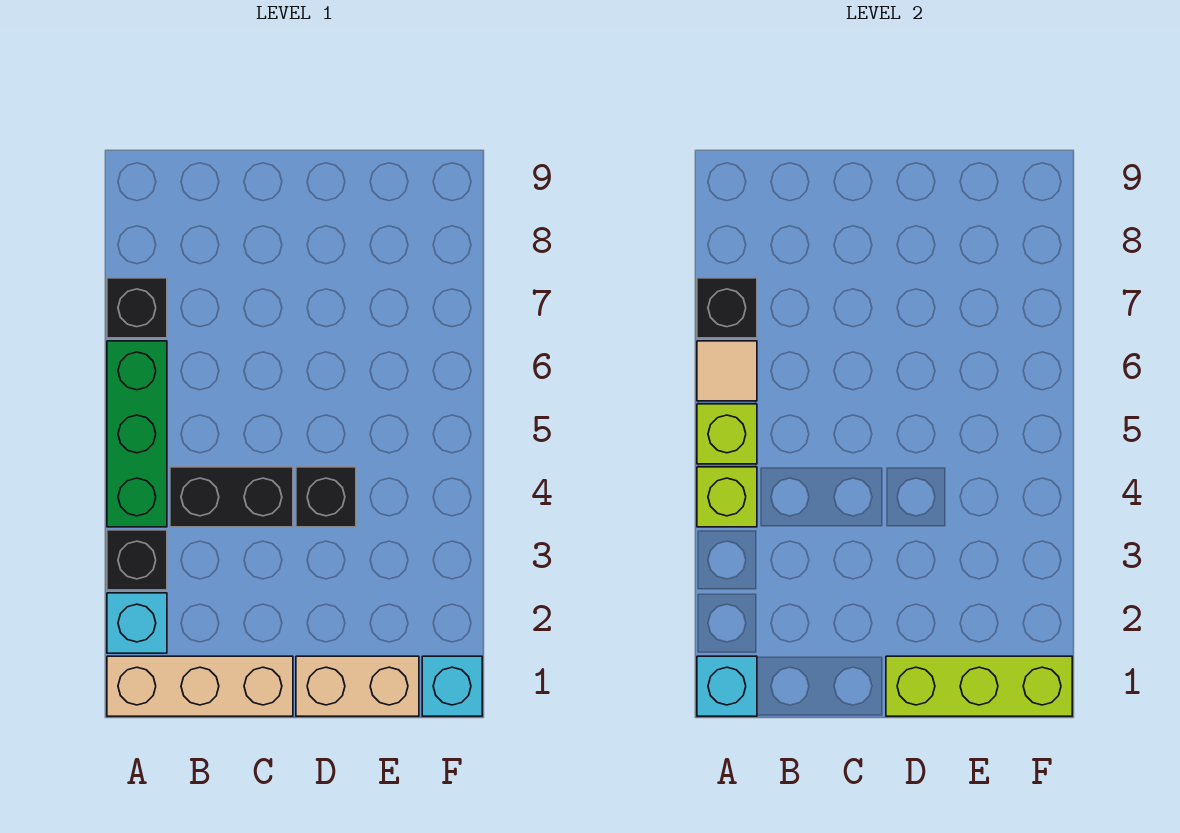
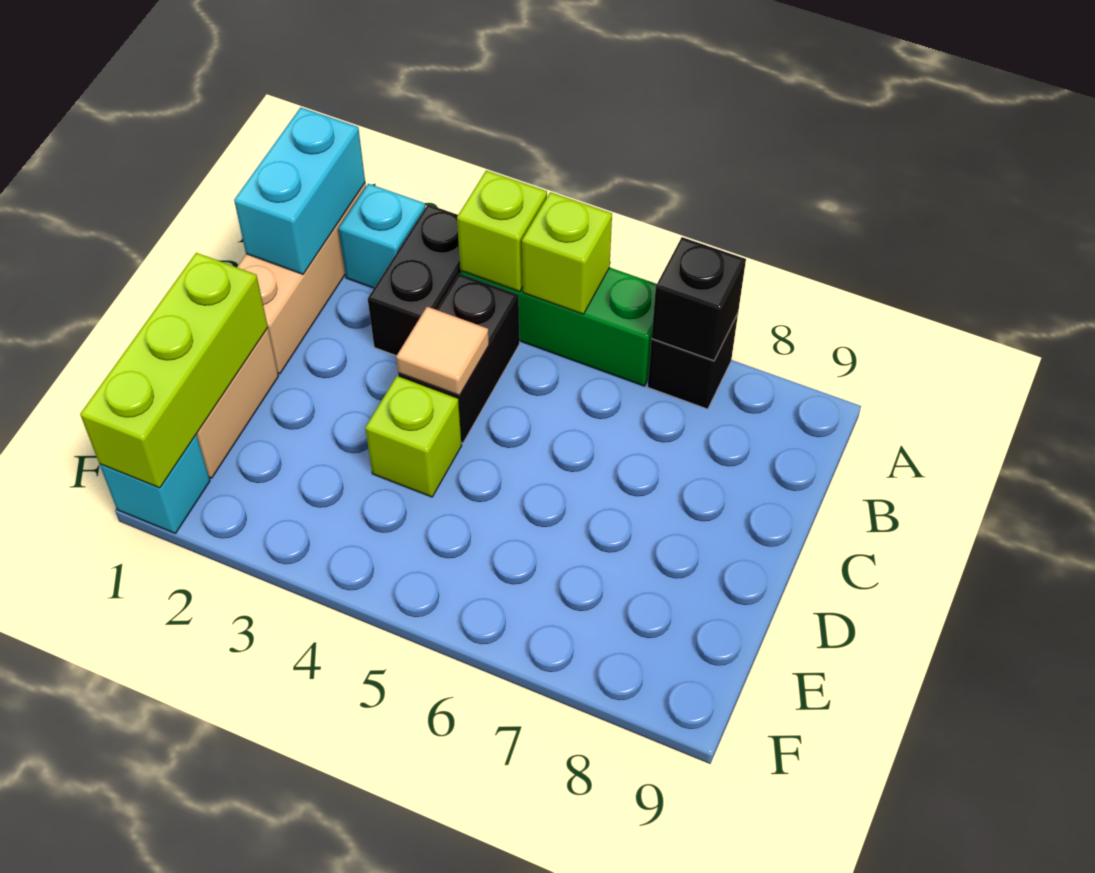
cyan 1x1 brick [697,656,757,716] -> cyan 1x2 brick [234,107,365,274]
black 1x1 brick [107,530,167,590] -> black 1x2 brick [368,204,461,356]
tan 1x1 tile [697,341,757,401] -> tan 1x1 tile moved to [396,307,489,396]
black 1x1 brick [296,467,356,527] -> lime 1x1 brick [365,376,462,497]

